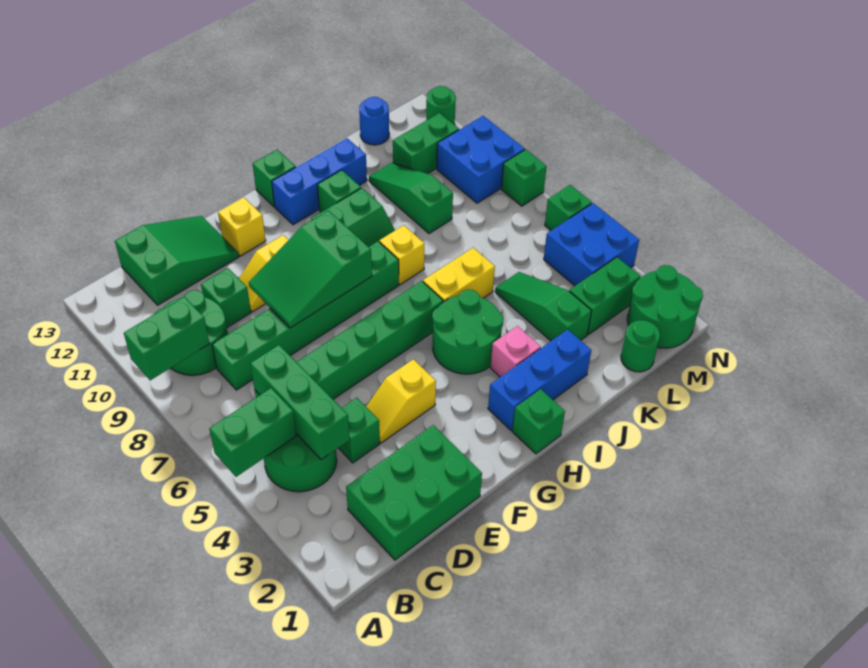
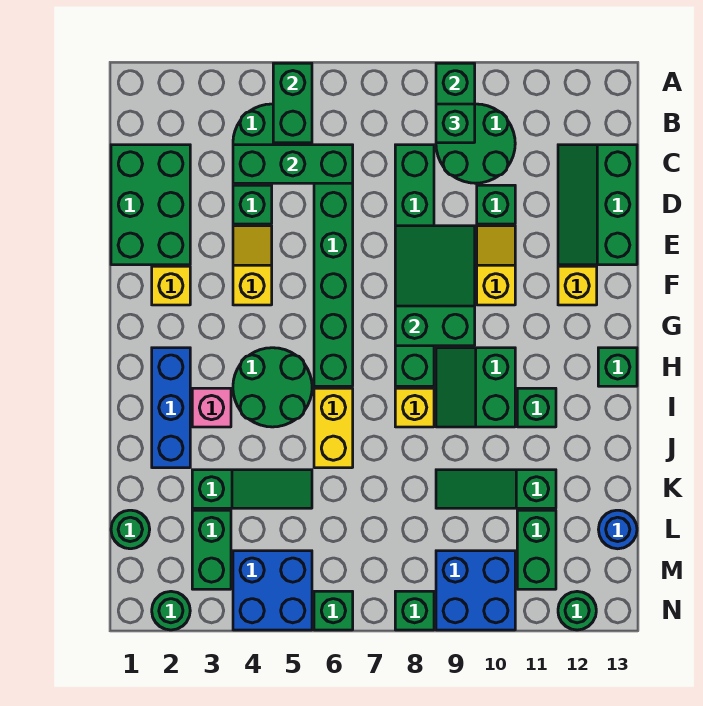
green 2x3 slope [115,216,239,305] -> green 2x3 slope turned to [558,145,637,265]
none -> yellow 1x1 brick [152,266,190,305]
green 1x1 brick [512,389,565,454] -> green 1x1 brick moved to [436,104,475,143]
blue 1x3 brick [272,138,367,225] -> none
green 1x3 slope [369,163,453,234] -> green 1x3 slope turned to [436,470,556,508]
green 2x2 round brick [627,265,703,348] -> green 1x1 round brick [152,591,190,630]

